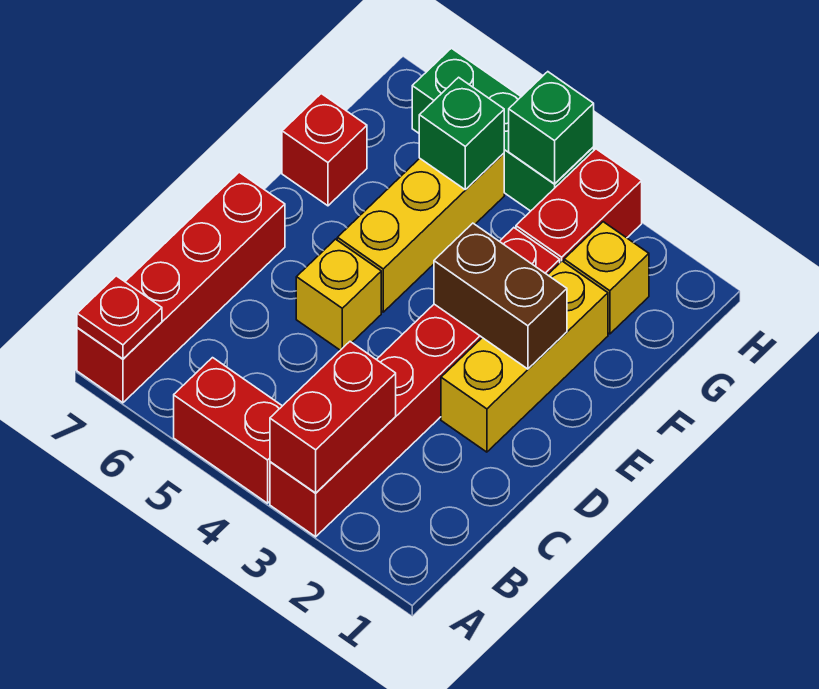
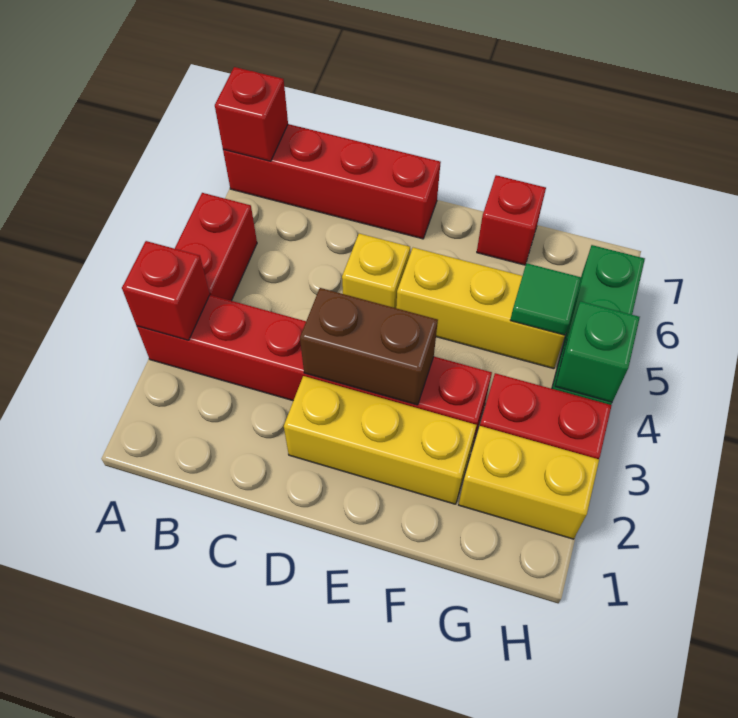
red 1x2 brick [270,342,396,493] -> red 1x1 brick [122,241,210,340]
red 1x1 plate [77,276,162,359] -> red 1x1 brick [215,67,288,161]
brown 1x2 brick [434,223,567,369] -> brown 1x2 brick turned to [300,288,438,405]
yellow 1x1 brick [564,222,649,334] -> yellow 1x2 brick [459,426,599,539]
green 1x1 brick [419,77,504,189] -> green 1x1 tile [510,263,581,335]

